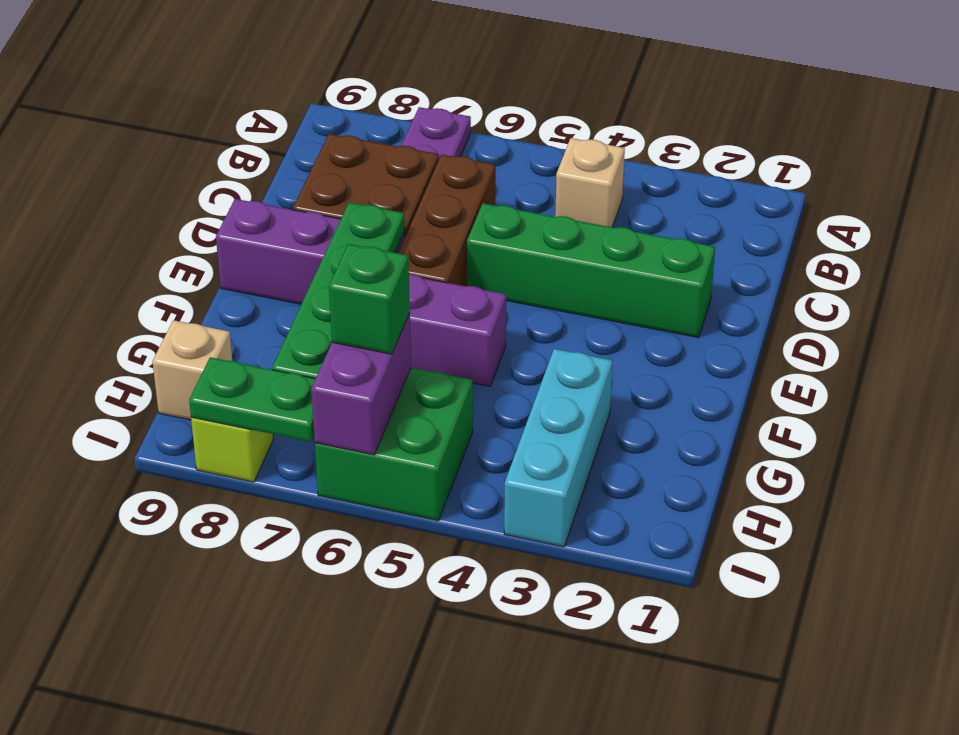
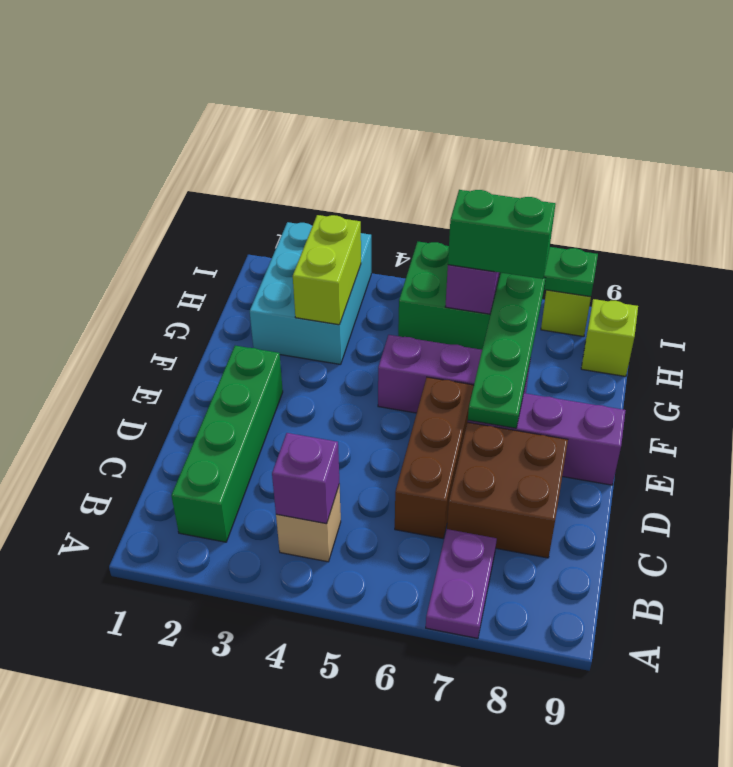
none -> purple 1x1 brick [272,433,339,524]
green 1x4 brick [467,203,715,338] -> green 1x4 brick turned to [171,346,283,542]
cyan 1x3 brick [504,349,613,547] -> cyan 2x3 brick [250,222,371,364]
none -> lime 1x2 brick [293,215,361,325]
green 1x1 brick [329,244,410,354] -> green 1x2 brick [448,190,555,279]
tan 1x1 brick [152,320,232,420] -> lime 1x1 brick [581,299,638,376]

